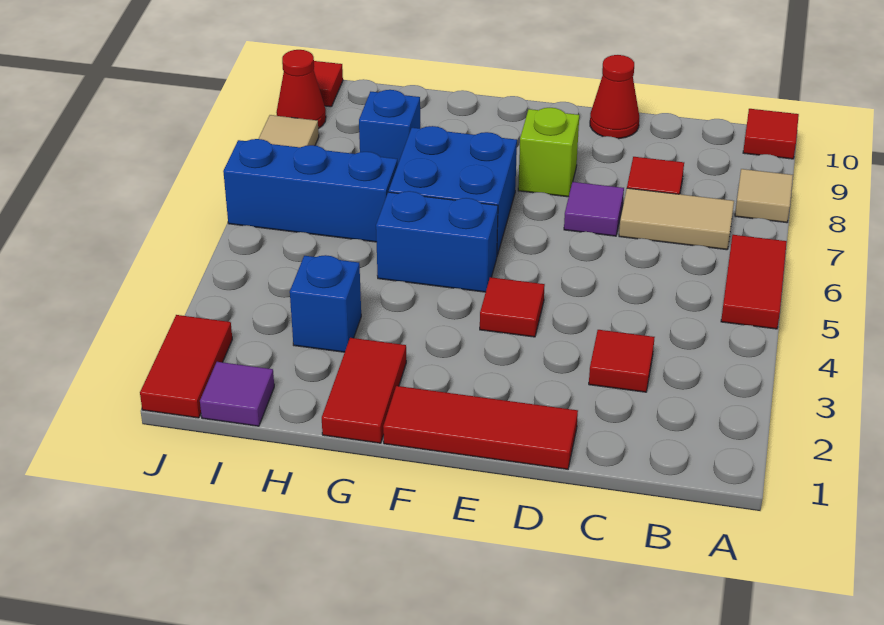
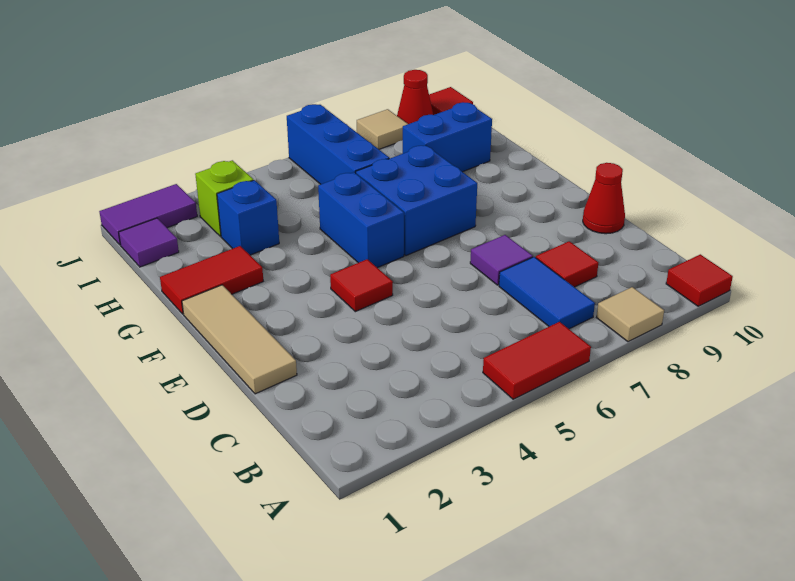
tan 1x2 tile [619,188,734,250] -> blue 1x2 tile [499,257,595,329]
red 1x1 tile [589,330,655,392] -> none
red 1x3 tile [383,386,578,469] -> tan 1x3 tile [182,285,297,394]
lime 1x1 brick [518,108,579,197] -> lime 1x1 brick moved to [195,160,253,236]
blue 1x1 brick [359,90,420,163] -> blue 1x2 brick [403,102,492,172]
red 1x2 tile [140,315,232,418] -> purple 1x2 tile [99,184,197,245]

